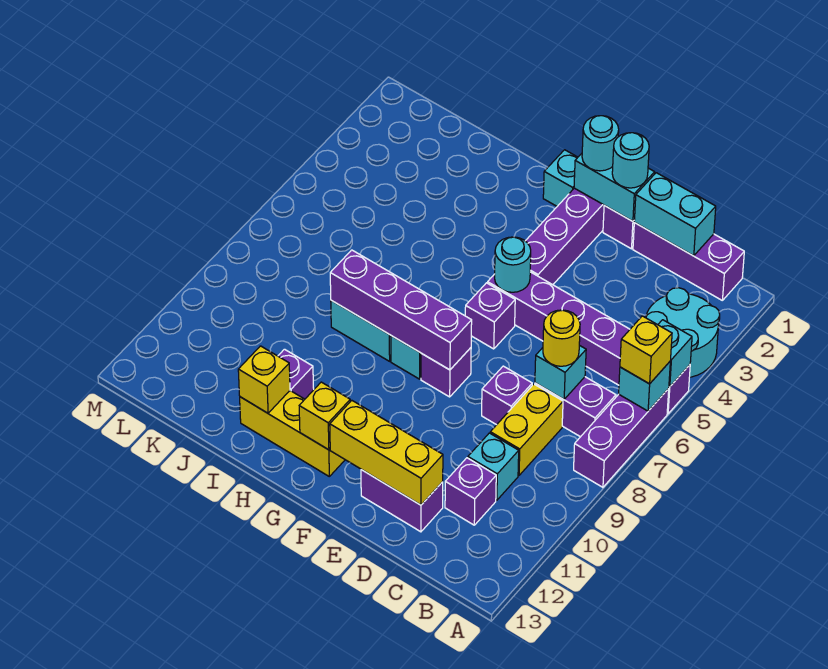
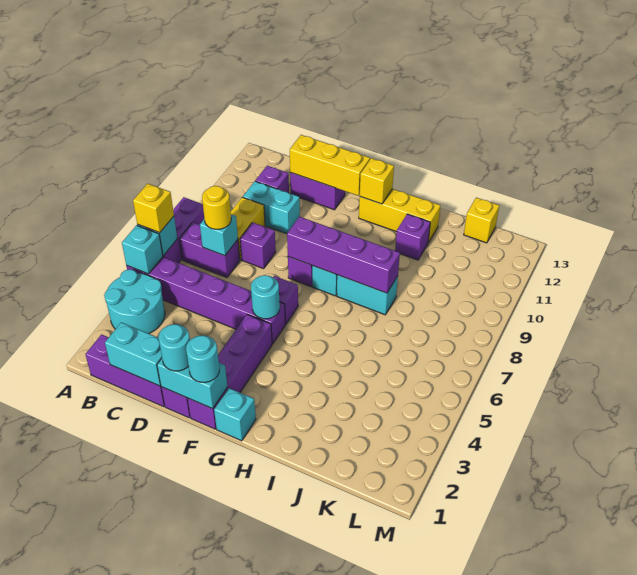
cyan 1x1 brick [468,433,519,500] -> cyan 1x2 brick [243,181,300,234]
yellow 1x1 brick [238,346,290,413] -> yellow 1x1 brick moved to [464,198,499,243]

